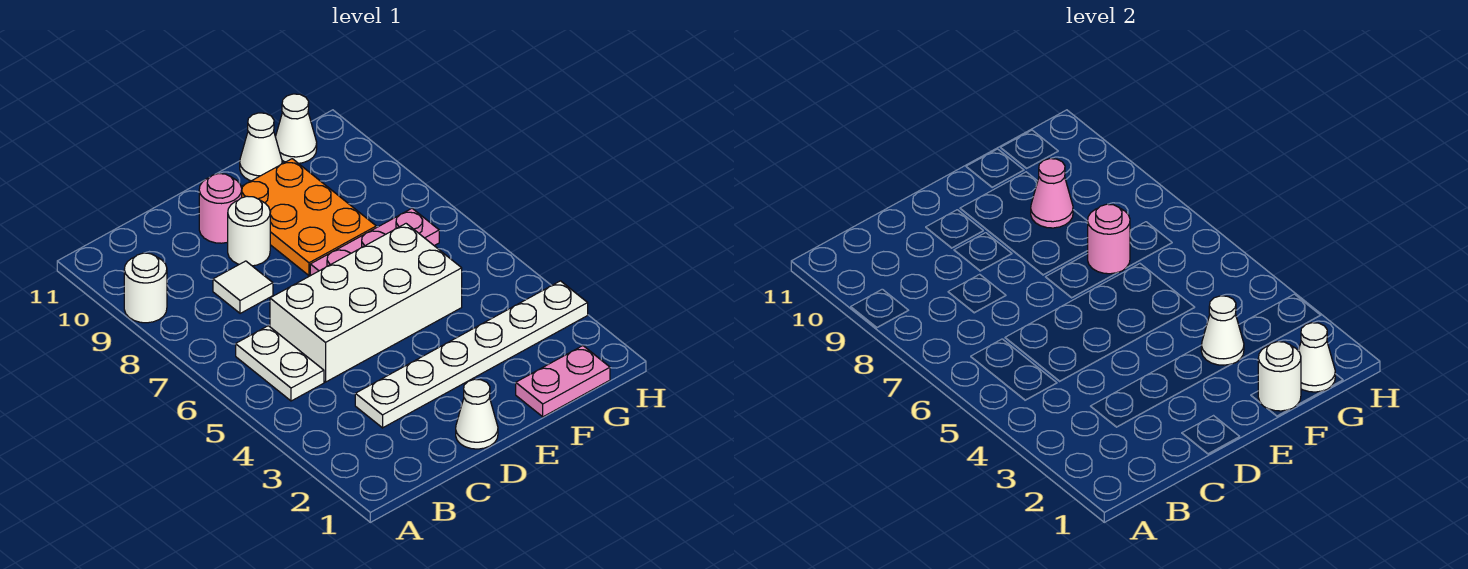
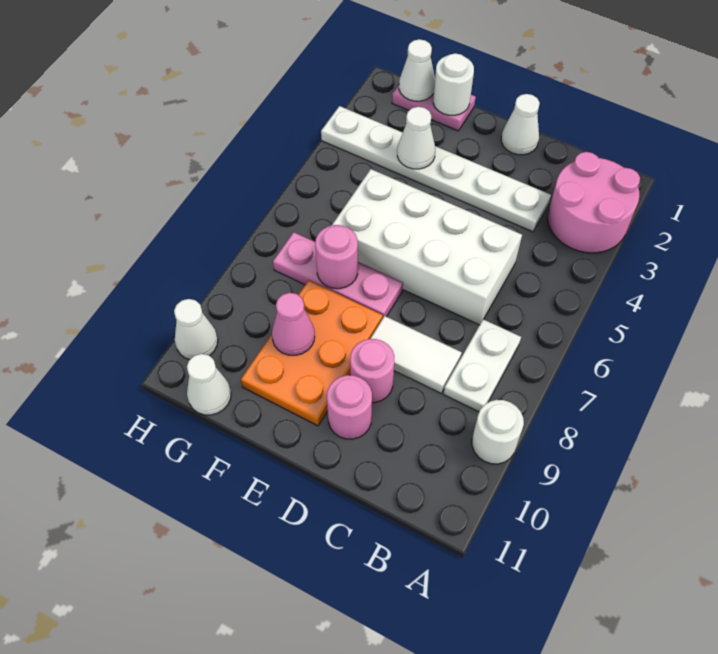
none -> pink 2x2 round brick [548,152,640,253]
white 1x2 plate [236,326,324,401] -> white 1x2 plate moved to [444,319,521,412]
white 1x1 tile [213,261,273,313] -> white 1x2 tile [370,316,462,393]
white 1x1 round brick [228,196,270,266] -> pink 1x1 round brick [350,339,395,403]
white 1x1 cone [240,113,282,181] -> white 1x1 cone moved to [174,299,218,360]

